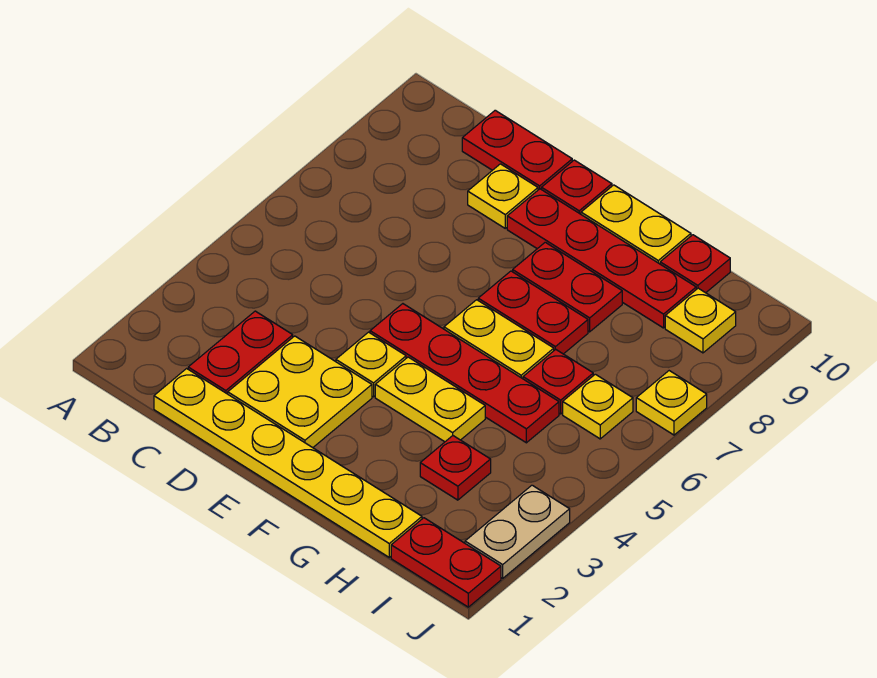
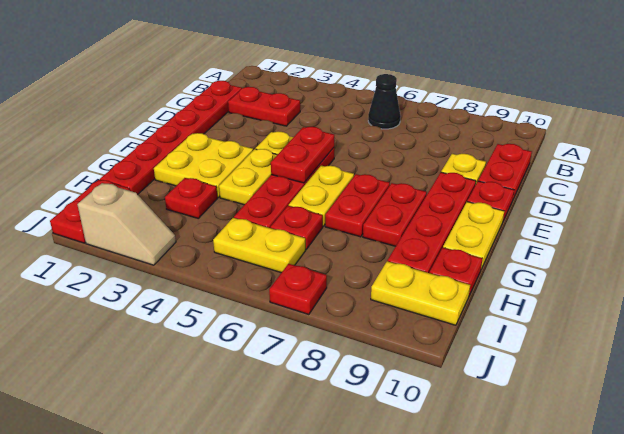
none -> black 1x1 cone [368,74,400,129]
yellow 1x6 plate [154,369,422,557] -> red 1x6 plate [100,81,242,194]
yellow 2x2 plate [228,336,372,448] -> yellow 2x2 plate moved to [154,133,253,197]
none -> red 1x2 plate [271,127,334,183]
yellow 1x1 plate [563,374,633,439] -> yellow 1x2 plate [213,218,306,273]
yellow 1x1 plate [665,288,736,353] -> yellow 1x2 plate [371,261,470,325]
tan 1x2 plate [465,485,570,578] -> tan 1x2 slope [77,183,176,265]
yellow 1x1 plate [636,371,707,435] -> red 1x1 plate [269,264,327,315]

